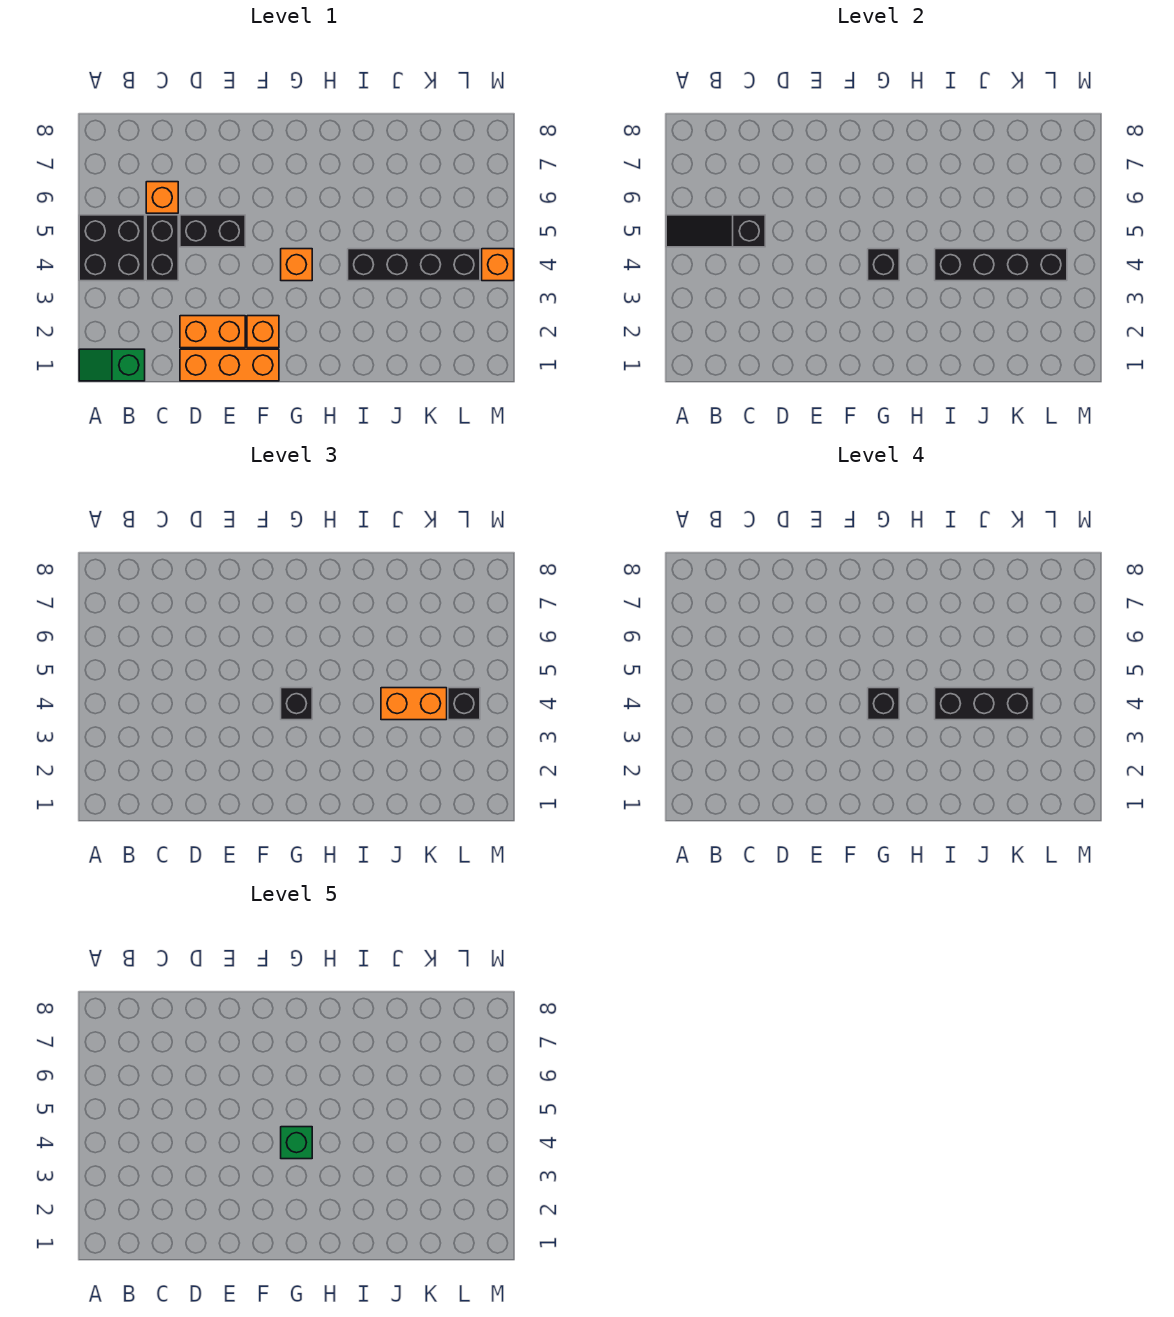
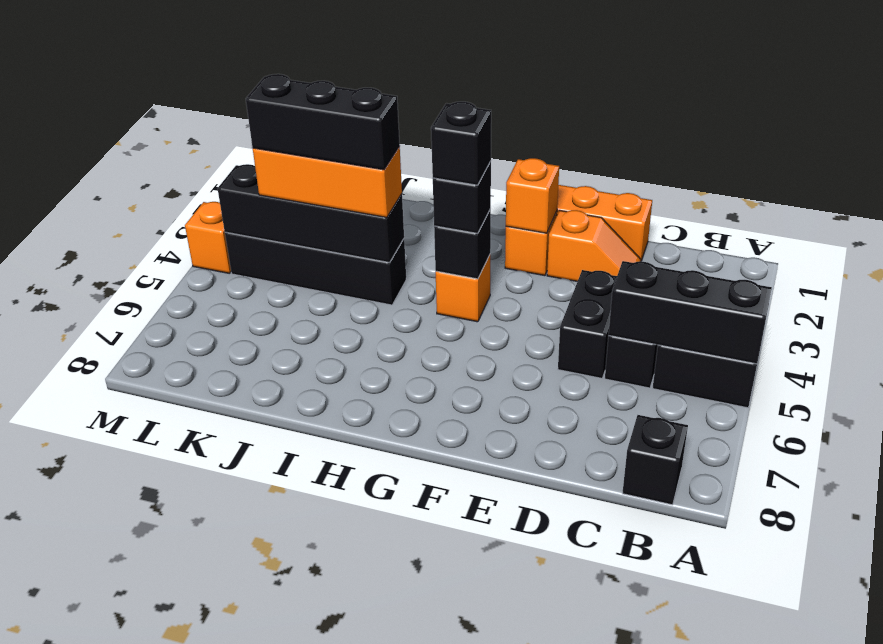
green 1x2 slope [79,349,145,381] -> none
black 1x3 slope [666,215,765,247] -> black 1x3 brick [609,261,772,364]
orange 1x1 brick [146,182,178,213] -> orange 1x1 brick moved to [506,158,559,233]
orange 1x2 brick [180,316,245,348] -> orange 1x2 slope [547,210,640,282]
black 1x2 brick [180,215,245,247] -> black 1x2 brick turned to [558,270,617,378]
green 1x1 brick [281,1127,312,1159] -> none
orange 1x2 brick [381,688,447,720] -> orange 1x3 brick [253,147,402,218]
black 1x1 brick [448,688,480,720] -> black 1x1 brick moved to [623,415,688,505]

